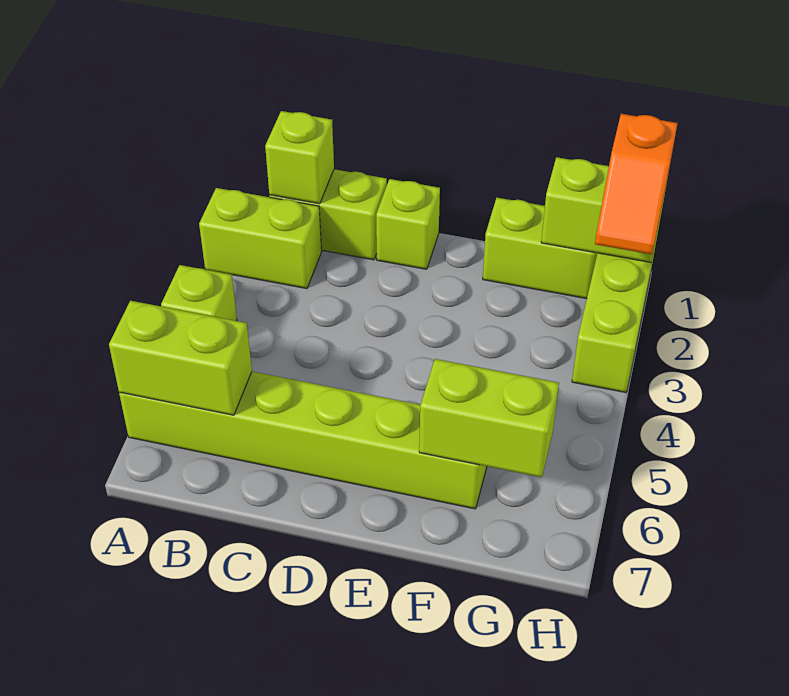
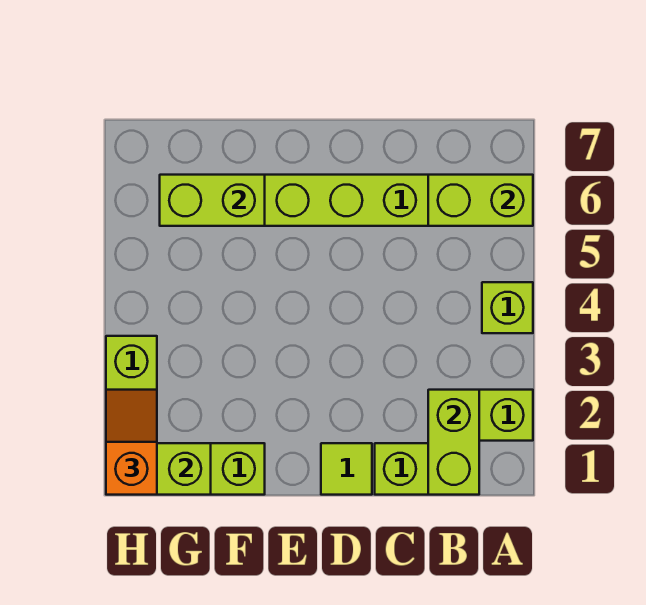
lime 1x1 brick [265,111,334,204] -> lime 1x2 brick [428,390,479,495]
lime 1x1 brick [376,179,440,269] -> lime 1x1 tile [321,443,372,495]

